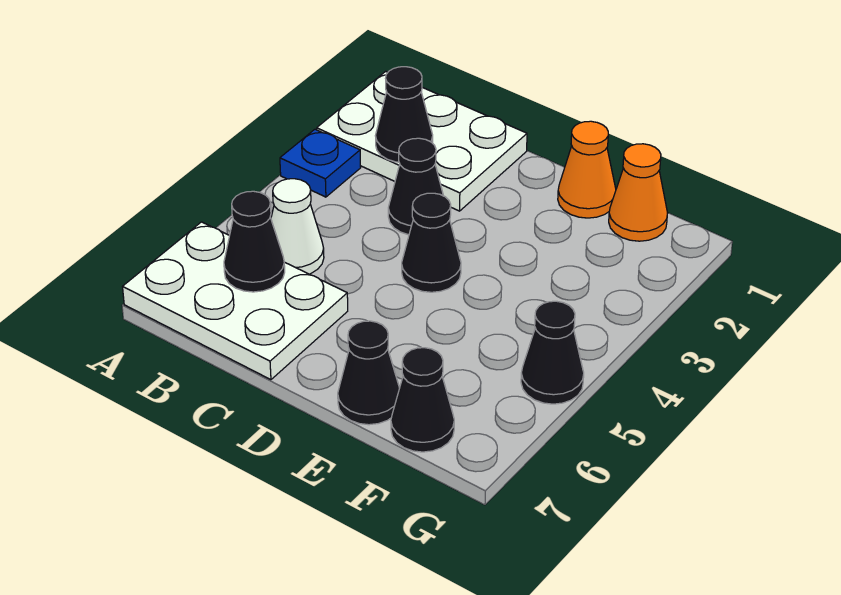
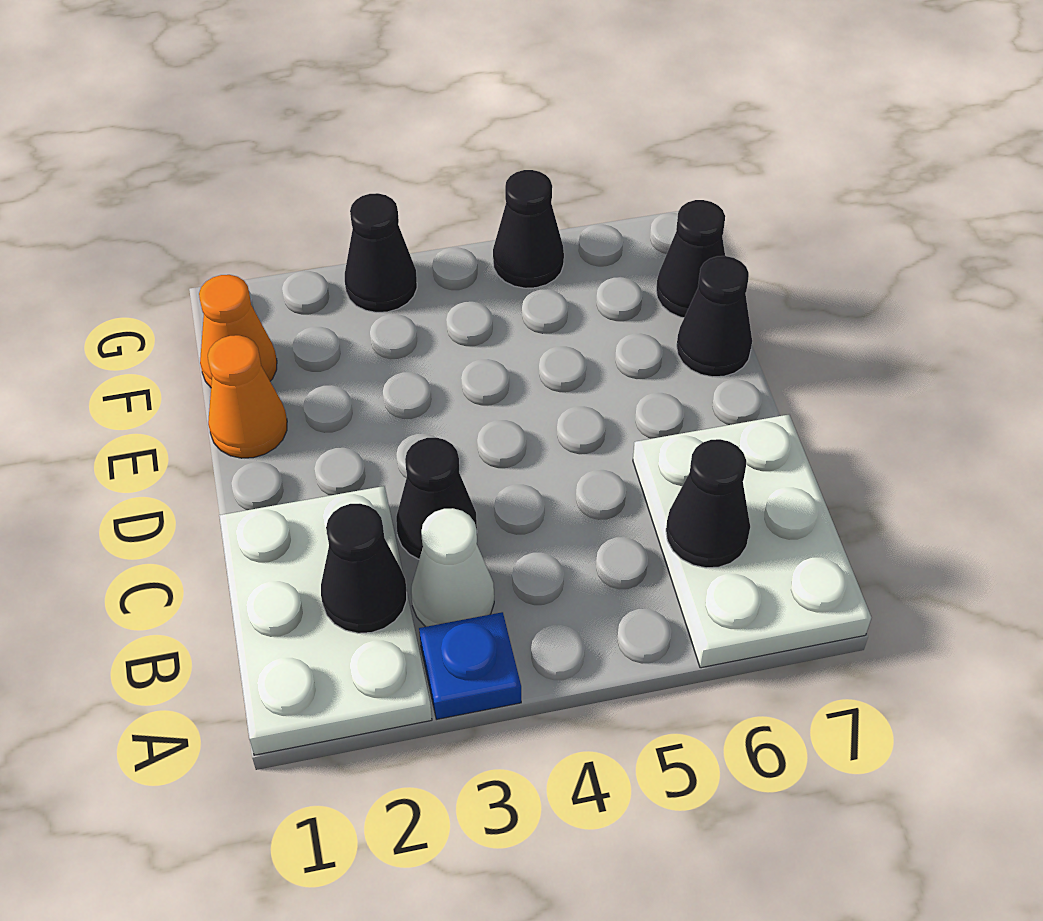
white 1x1 cone [271,179,324,274] -> white 1x1 cone moved to [411,508,494,627]
black 1x1 cone [402,193,461,292] -> black 1x1 cone moved to [345,193,417,312]

